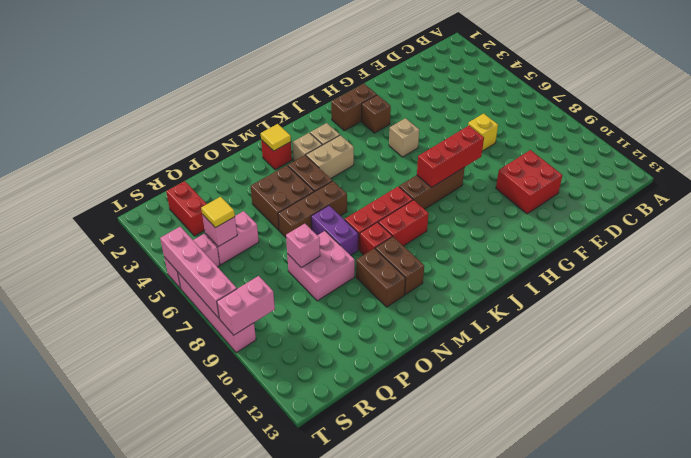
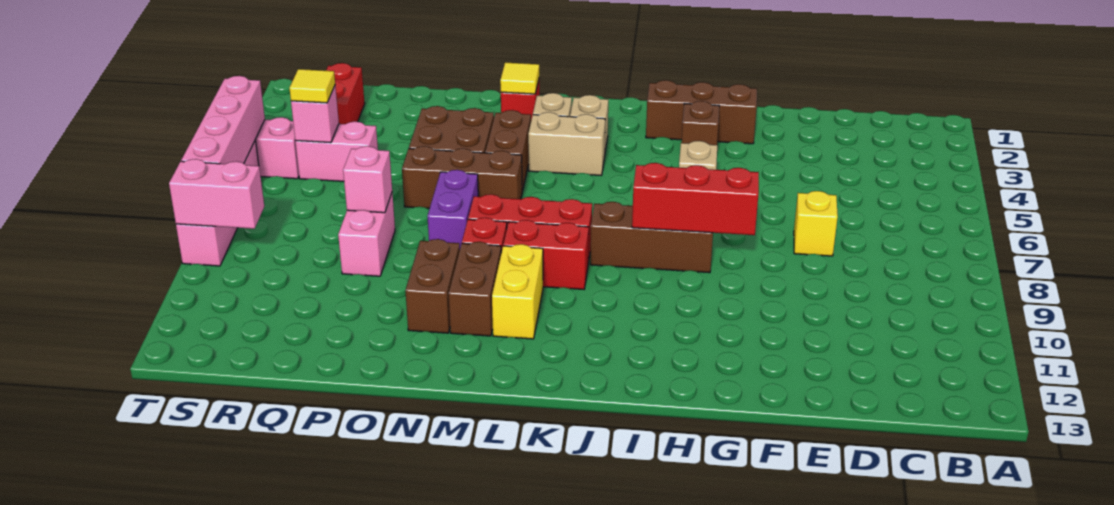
red 2x2 brick [496,150,562,214] -> none
brown 1x2 brick [331,84,377,131] -> brown 1x3 brick [646,80,757,144]
none -> yellow 1x2 brick [492,244,543,339]
pink 2x2 brick [287,231,355,301] -> pink 1x2 brick [338,194,395,276]

